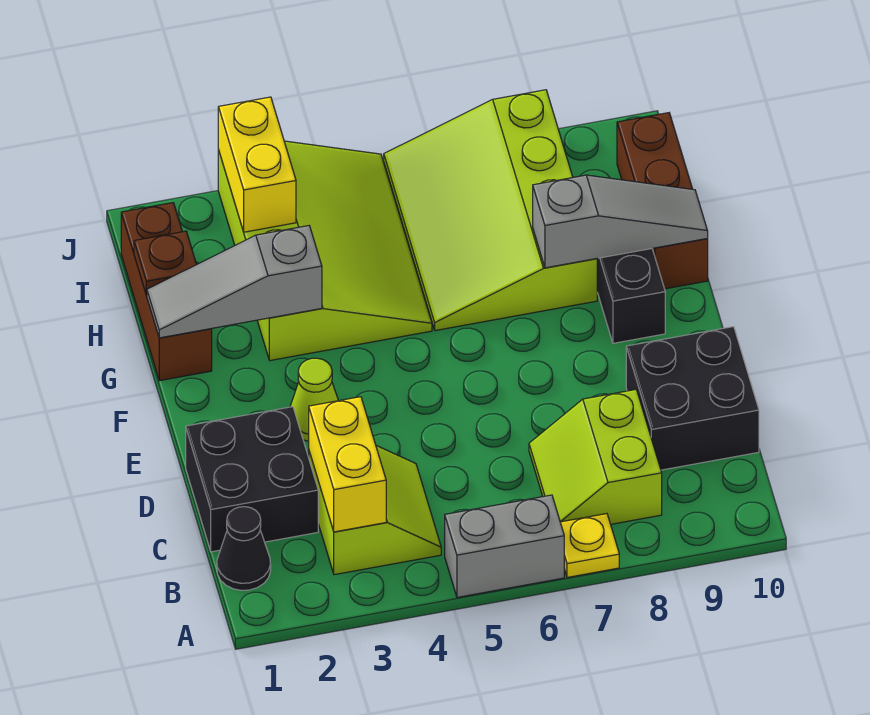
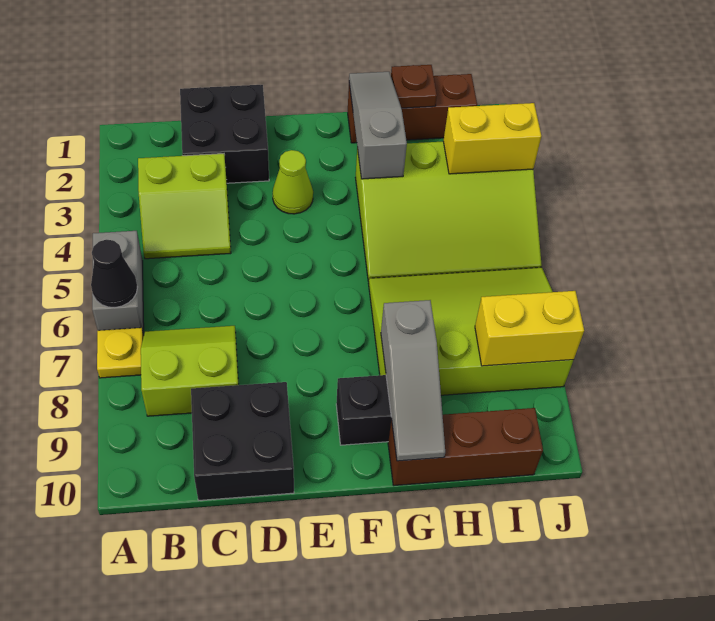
black 1x1 cone [217,507,271,590] -> black 1x1 cone moved to [91,240,138,308]
yellow 1x2 brick [309,397,386,532] -> yellow 1x2 brick moved to [475,291,584,366]

